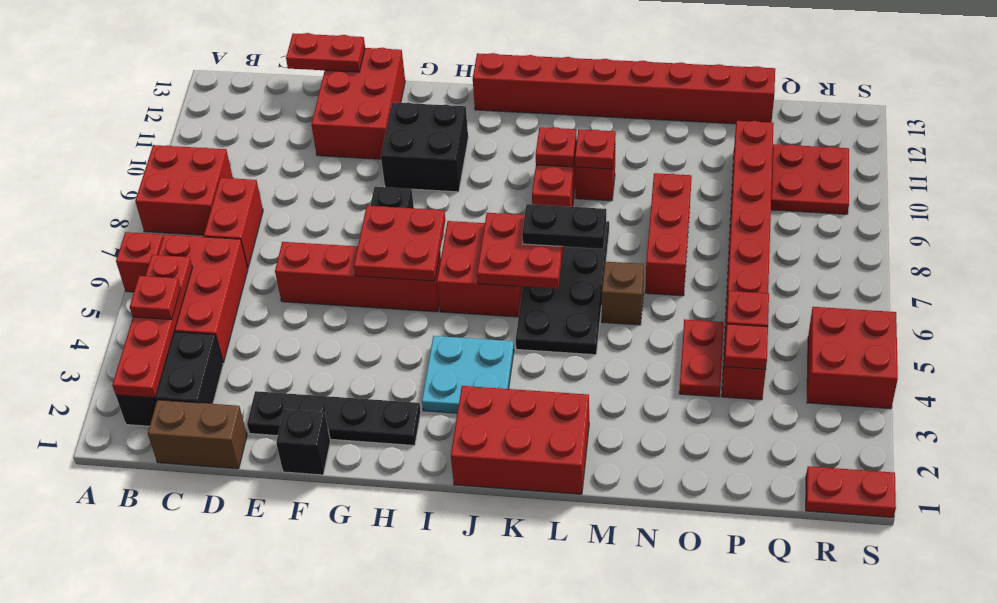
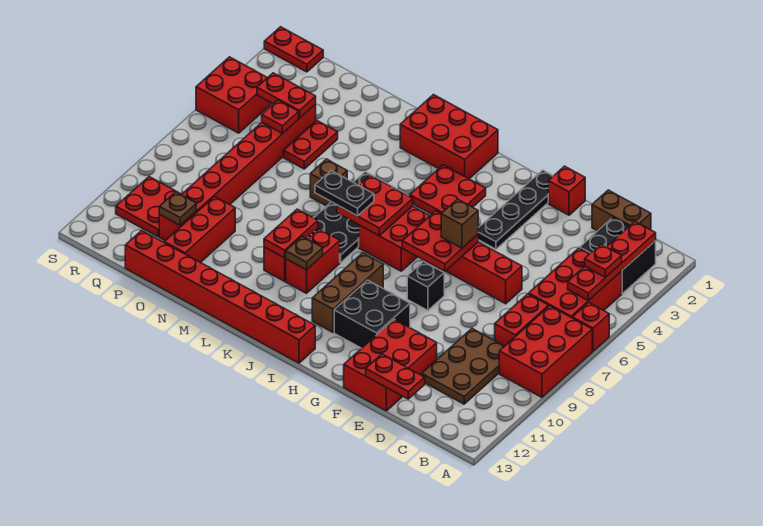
red 2x2 brick [135,145,233,235] -> red 2x3 brick [499,306,592,397]
none -> brown 2x3 plate [422,329,504,404]
black 1x4 plate [247,391,421,445] -> black 1x4 plate turned to [478,170,553,249]
black 1x1 brick [276,409,330,475] -> red 1x1 brick [548,166,585,215]
none -> brown 1x1 brick [441,199,478,248]
cyan 2x2 plate [422,336,514,413] -> red 2x2 plate [410,165,486,214]
none -> brown 1x3 brick [312,253,383,332]
red 1x1 plate [536,127,577,167] -> brown 1x1 plate [286,237,323,270]
red 1x1 plate [575,129,616,169] -> red 1x2 plate [264,209,318,258]
red 1x3 brick [645,173,692,296] -> red 1x3 brick moved to [164,197,235,263]
red 1x1 plate [724,324,768,369] -> red 1x2 plate [257,73,316,118]
none -> brown 1x1 plate [159,192,196,225]

